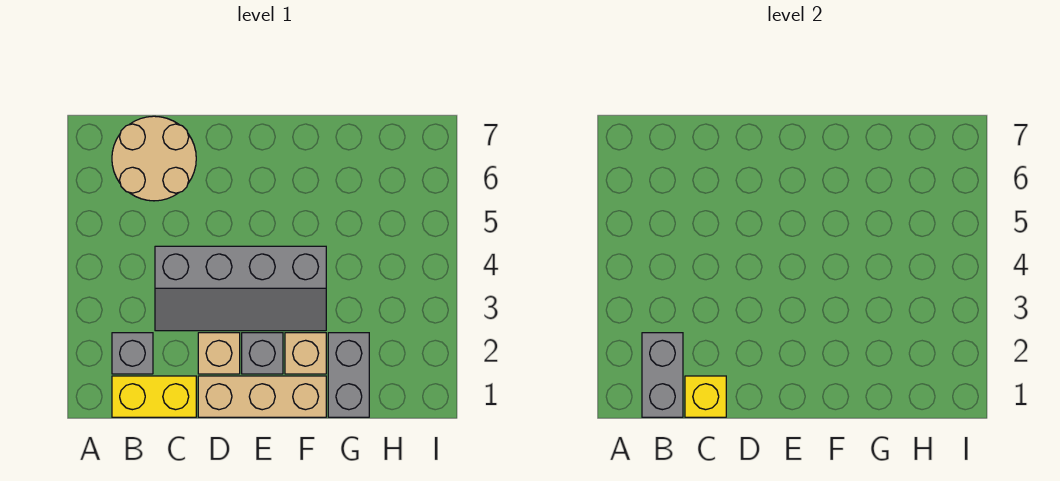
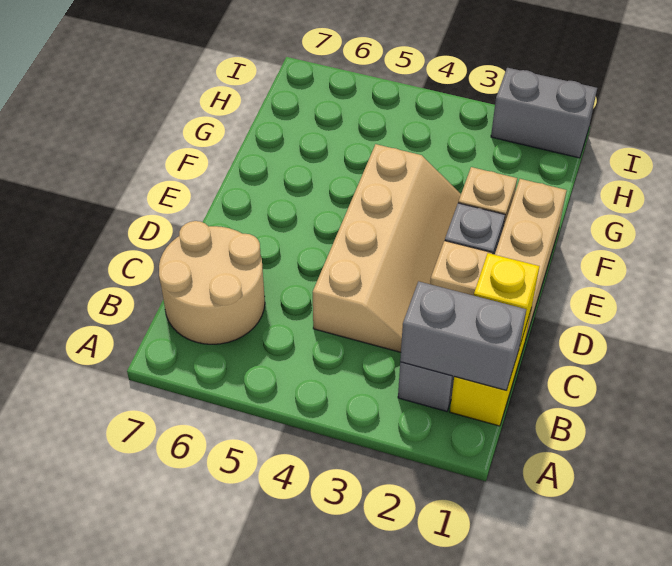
grey 2x4 slope [155,246,326,331] -> tan 2x4 slope [313,144,461,352]
grey 1x2 brick [328,333,369,417] -> grey 1x2 brick moved to [491,68,597,158]

